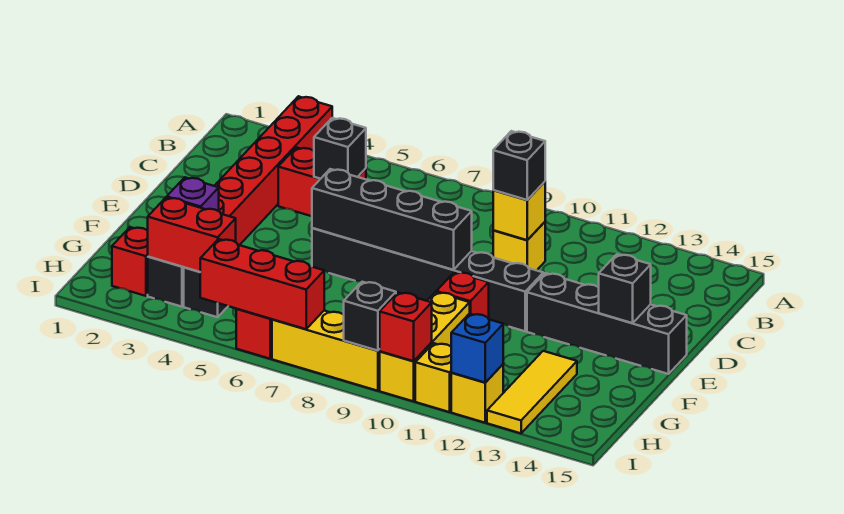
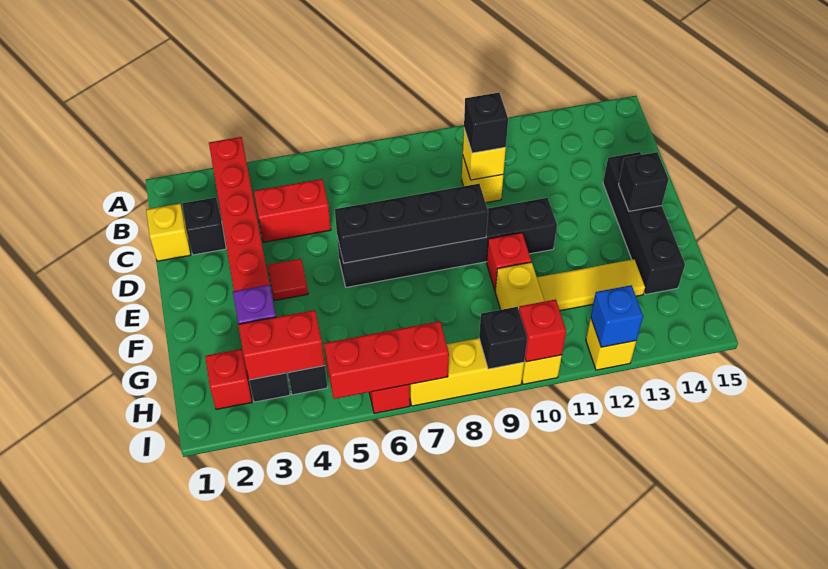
black 1x1 brick [314,118,366,179] -> black 1x1 brick moved to [182,197,226,255]
none -> red 1x1 tile [267,259,308,301]
black 1x4 brick [527,273,687,374] -> black 1x4 brick turned to [603,152,685,295]
yellow 1x3 tile [487,351,577,433] -> yellow 1x3 tile turned to [537,259,645,311]
yellow 1x1 brick [415,343,451,412] -> yellow 1x1 brick moved to [146,204,191,261]

